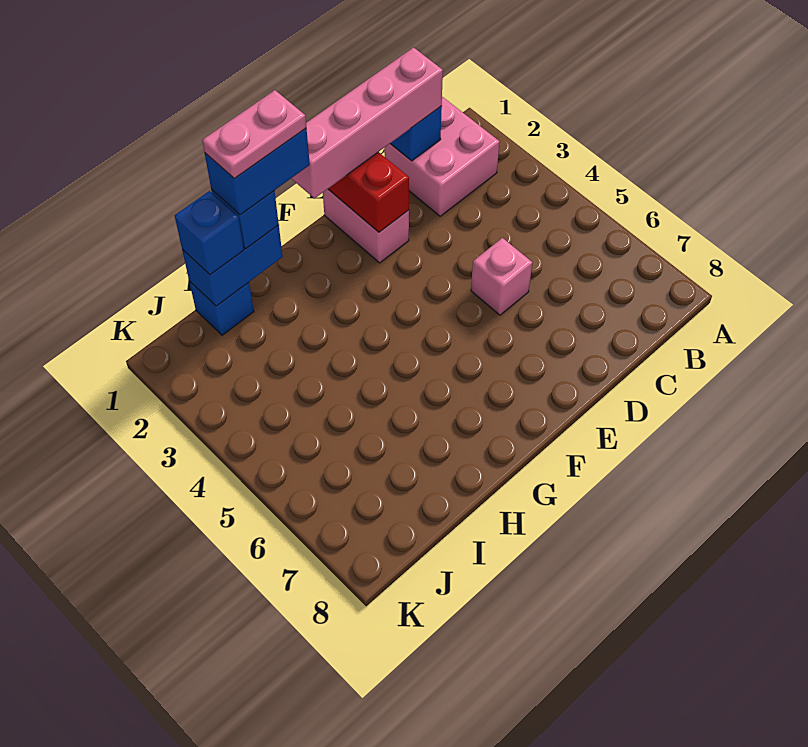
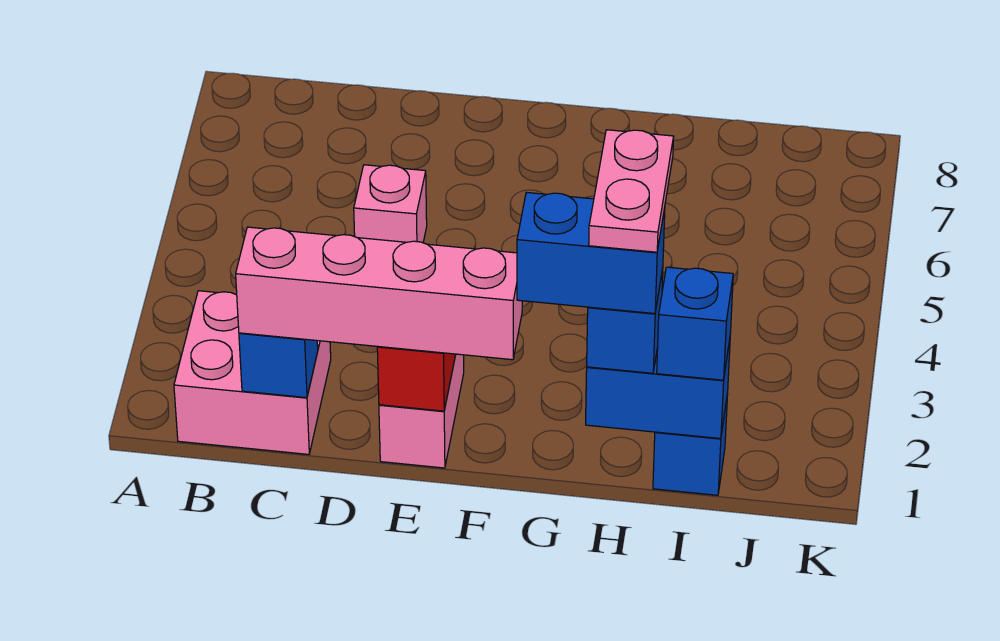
pink 1x2 plate [202,90,306,179] -> pink 1x2 plate turned to [589,130,674,252]

